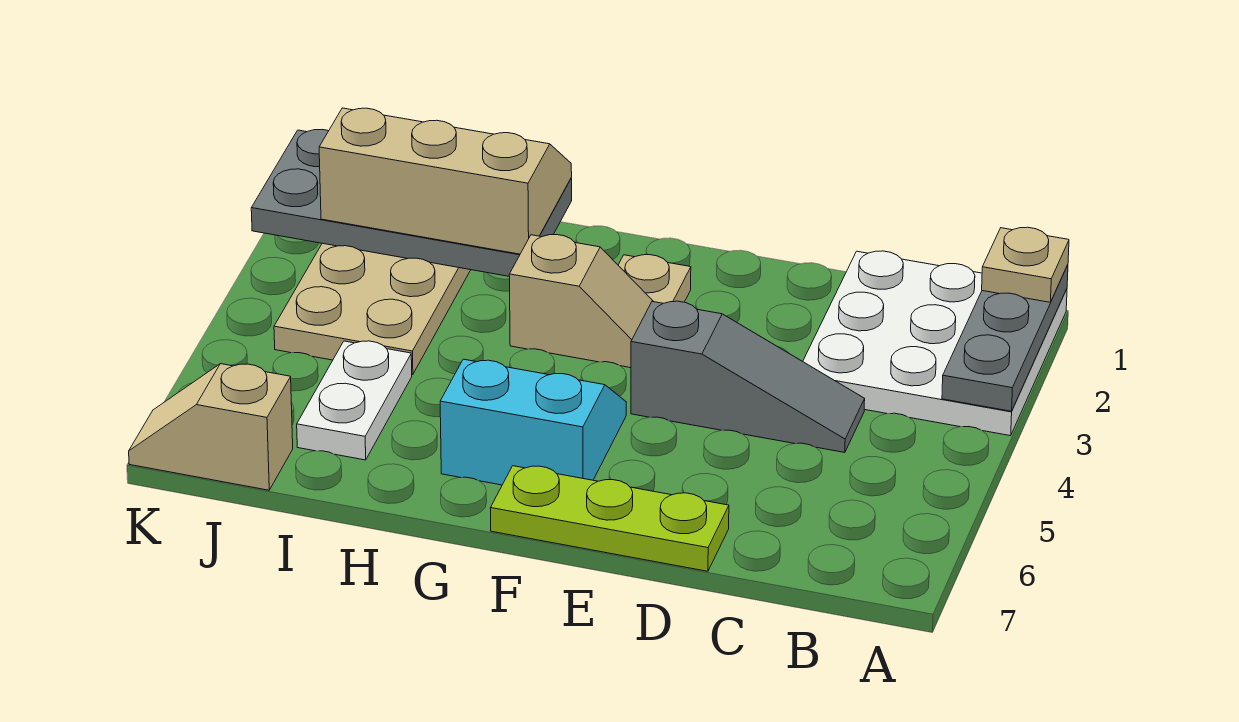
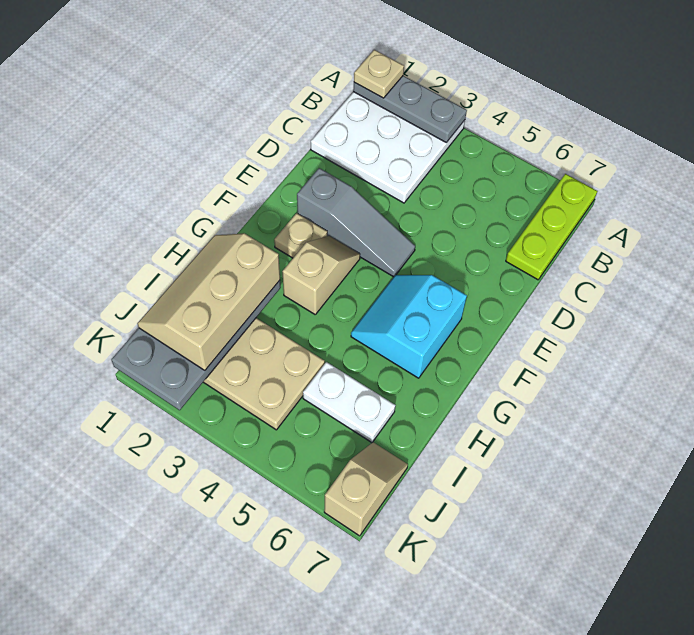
grey 1x3 slope [631,301,865,453] -> grey 1x3 slope turned to [297,168,415,277]
lime 1x3 plate [490,466,729,571] -> lime 1x3 plate moved to [506,174,597,280]
tan 1x2 slope [129,364,293,490] -> tan 1x2 slope turned to [324,442,408,536]

